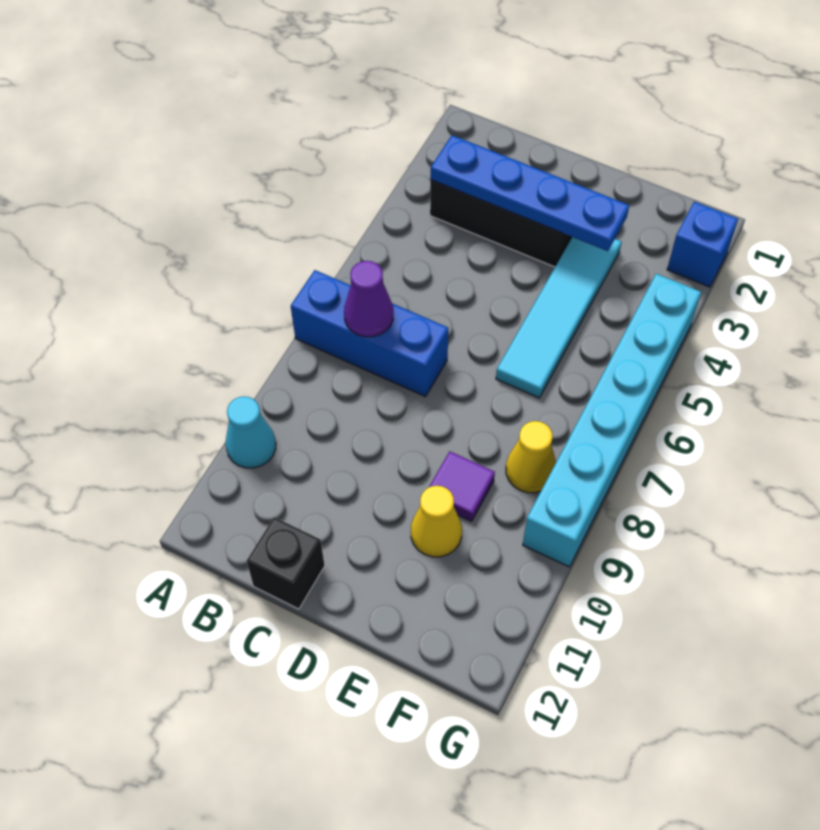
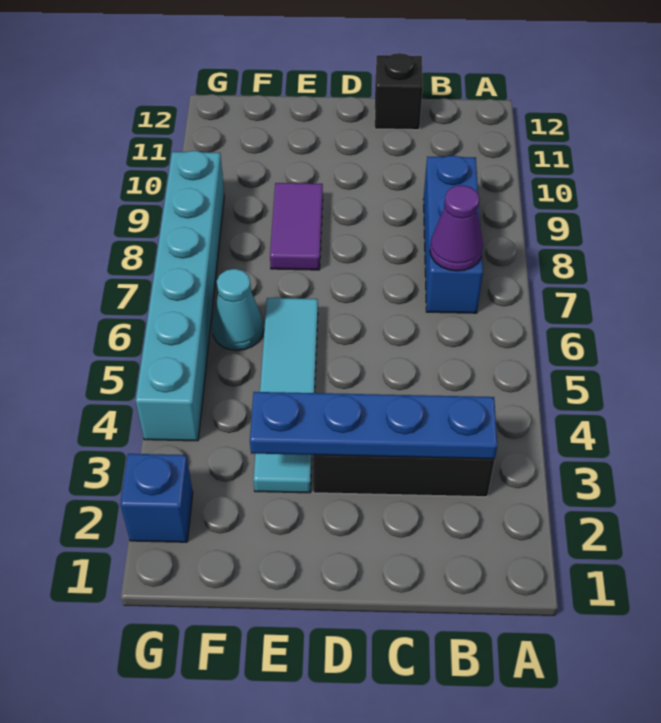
blue 1x3 brick [291,270,448,397] -> blue 1x3 brick turned to [423,155,483,313]
cyan 1x1 cone [225,396,276,468] -> cyan 1x1 cone moved to [212,269,264,350]
purple 1x1 tile [429,451,495,521] -> purple 1x2 tile [270,183,323,270]
yellow 1x1 cone [411,486,462,557] -> none
yellow 1x1 cone [506,421,556,493] -> none

